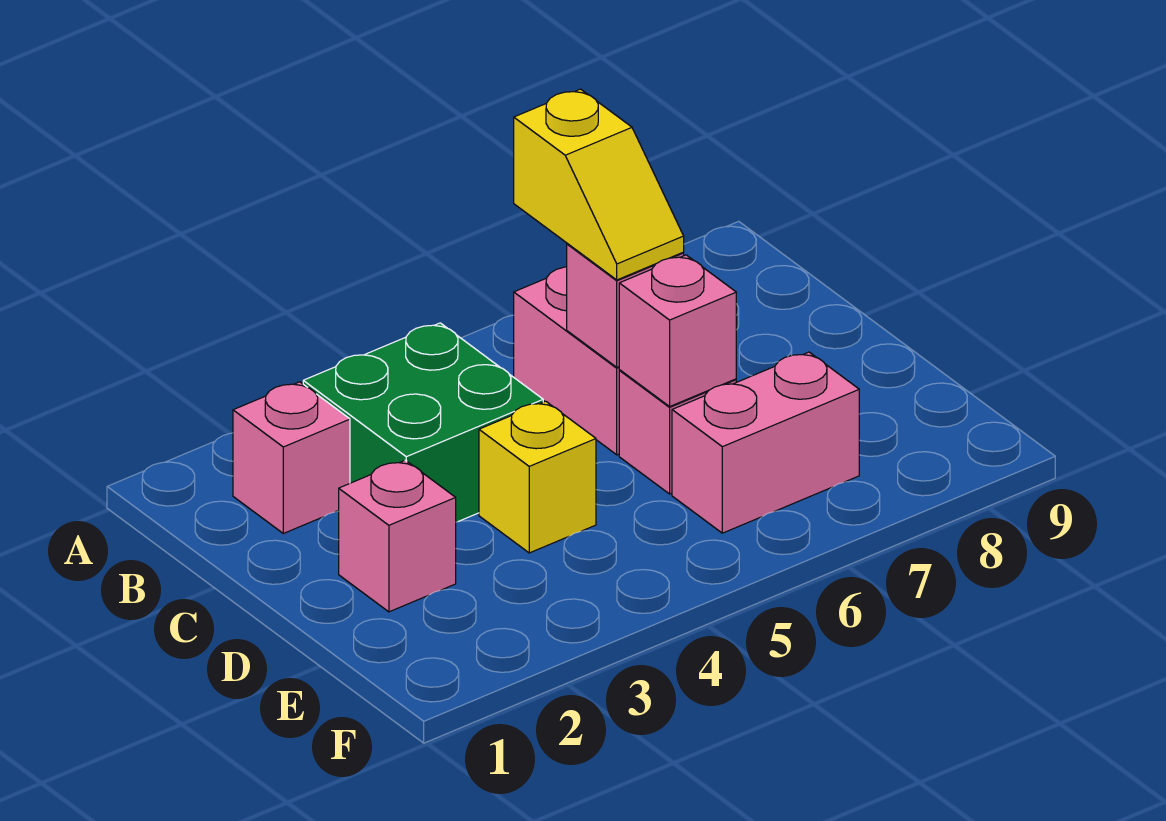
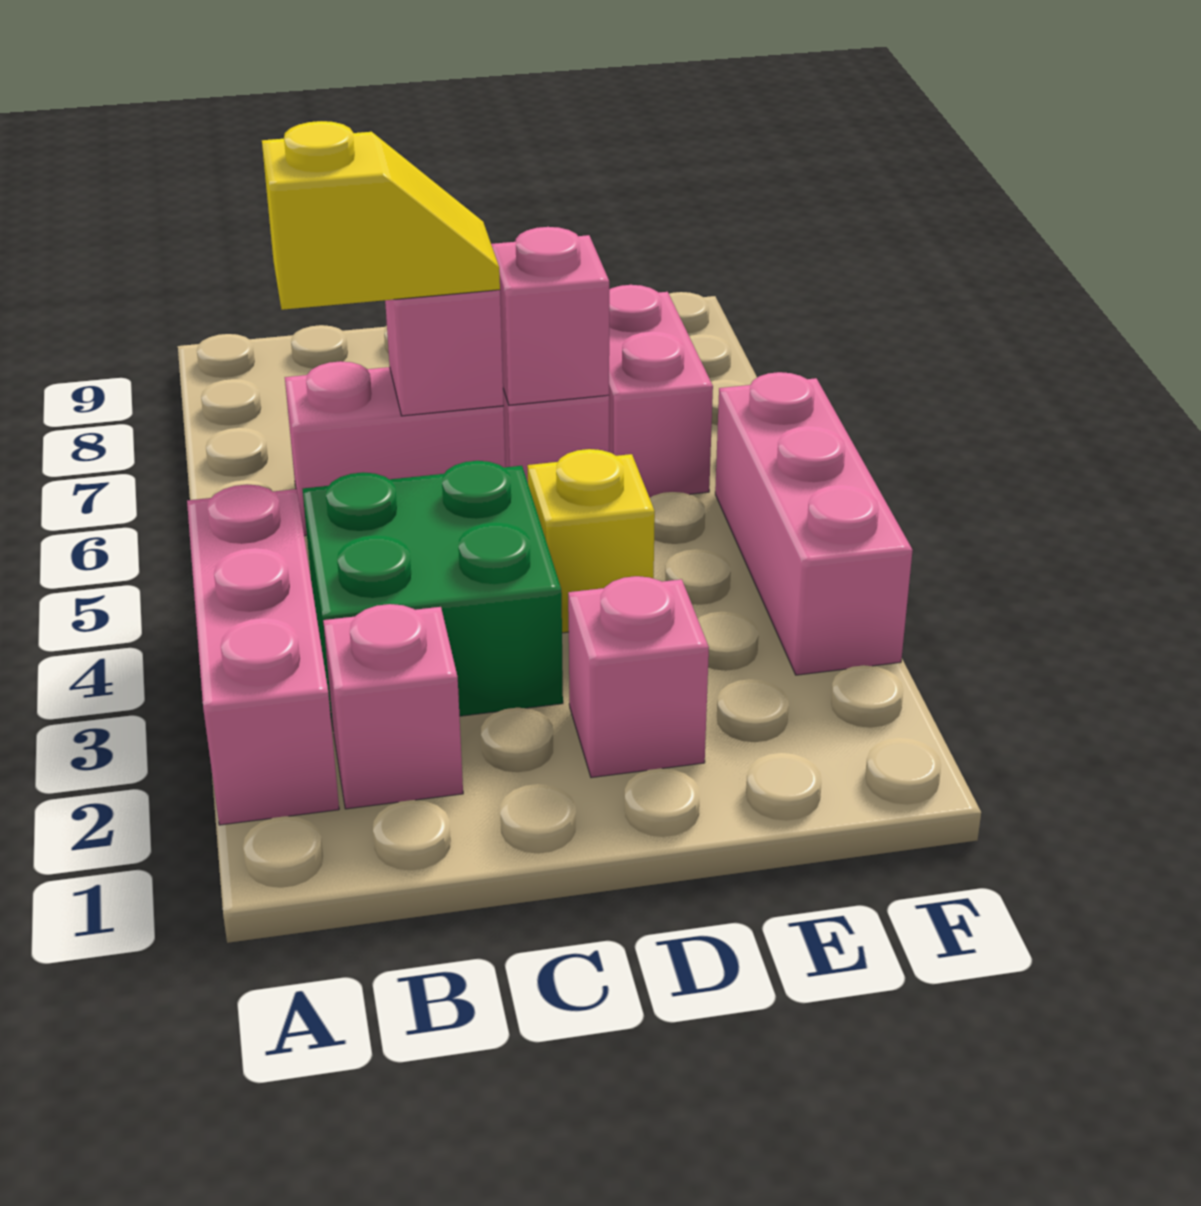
none -> pink 1x3 brick [187,484,339,825]
none -> pink 1x3 brick [715,372,913,675]

